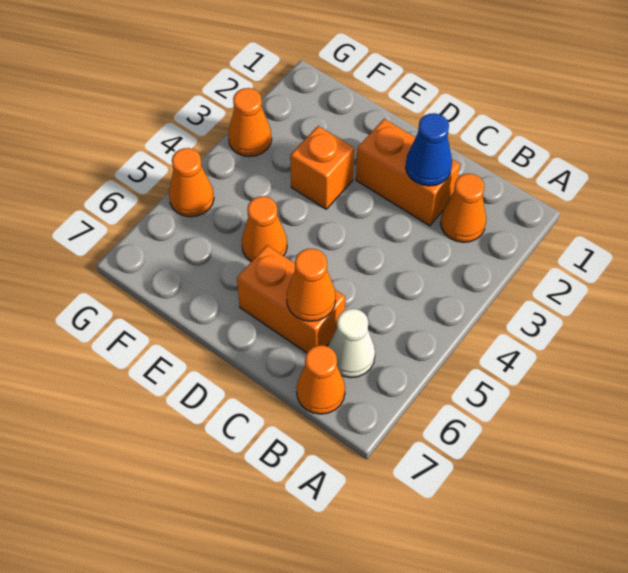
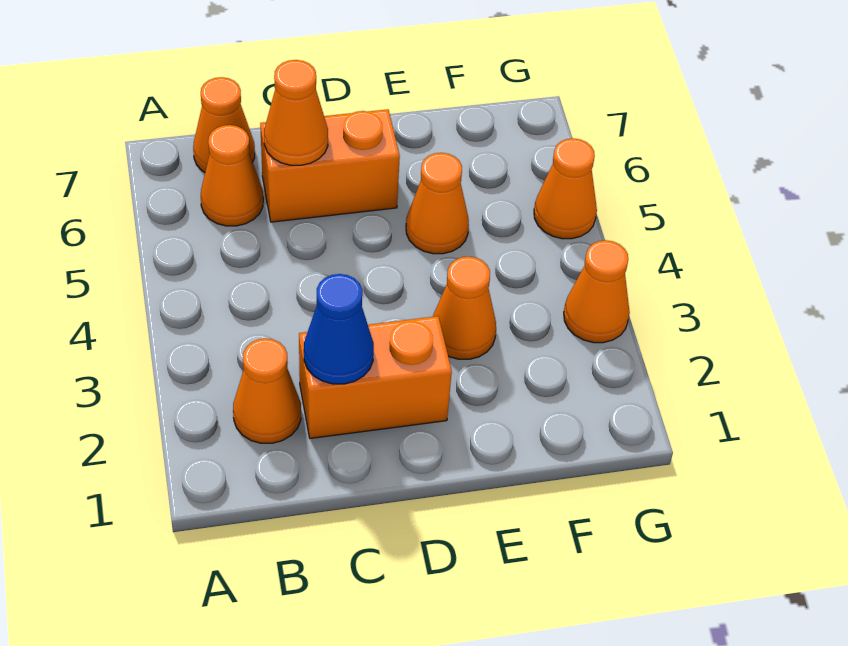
white 1x1 cone [328,309,375,378] -> orange 1x1 cone [201,125,263,226]
orange 1x1 brick [290,126,354,209] -> orange 1x1 cone [433,256,496,359]

